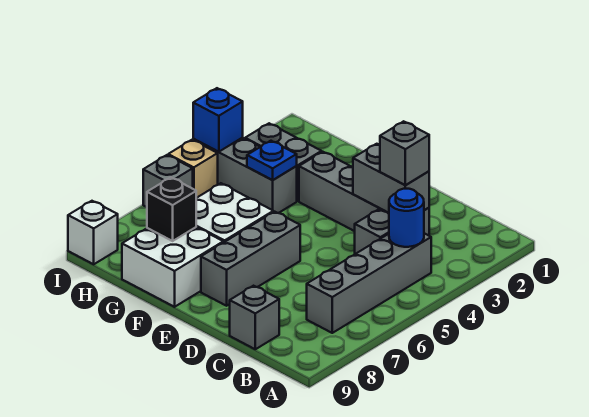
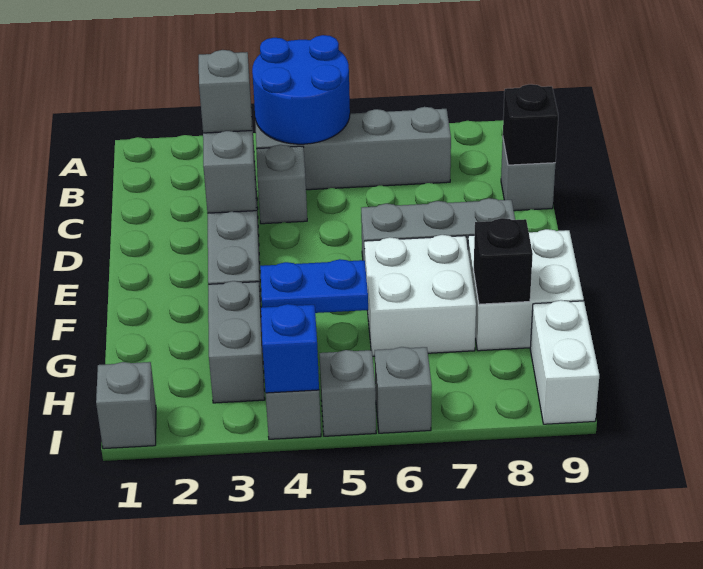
blue 1x1 round brick [389,189,424,247] -> blue 2x2 round brick [252,35,350,144]
none -> black 1x1 brick [503,84,558,165]
blue 1x1 plate [247,141,297,180] -> blue 1x2 plate [260,259,368,313]
none -> grey 1x1 brick [96,362,156,449]
tan 1x1 brick [168,140,218,198] -> grey 1x1 brick [319,350,376,436]
white 1x1 brick [68,201,118,264] -> white 1x2 brick [530,300,599,424]

